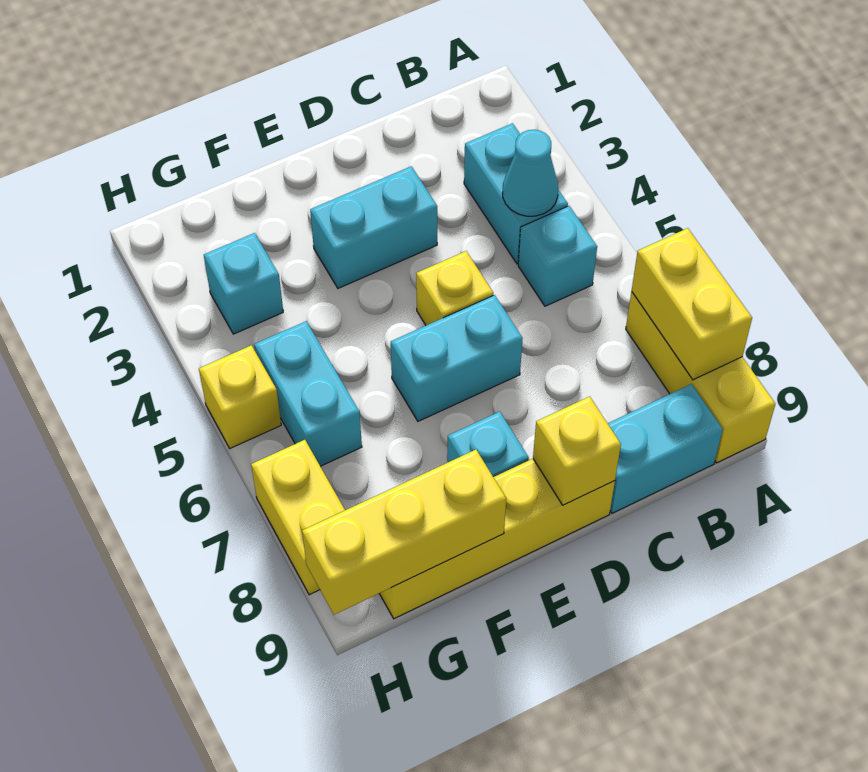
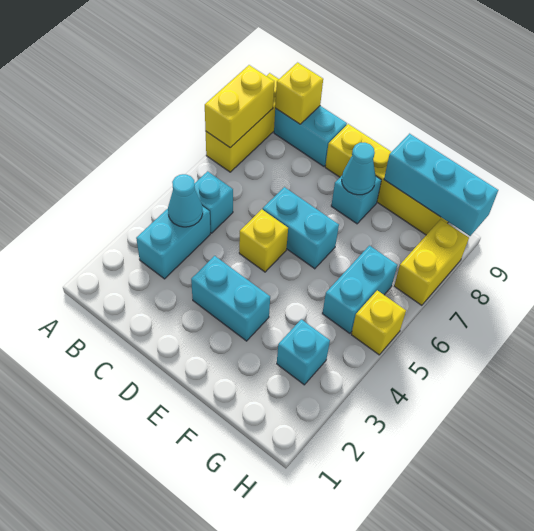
yellow 1x1 brick [533,397,621,505] -> yellow 1x1 brick moved to [275,63,323,124]
none -> cyan 1x1 cone [342,143,376,195]
yellow 1x3 brick [302,450,506,615] -> cyan 1x3 brick [384,134,498,236]

